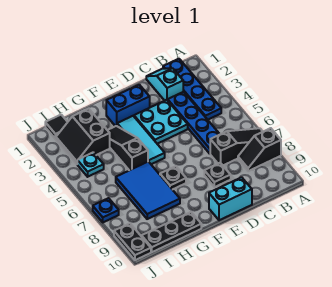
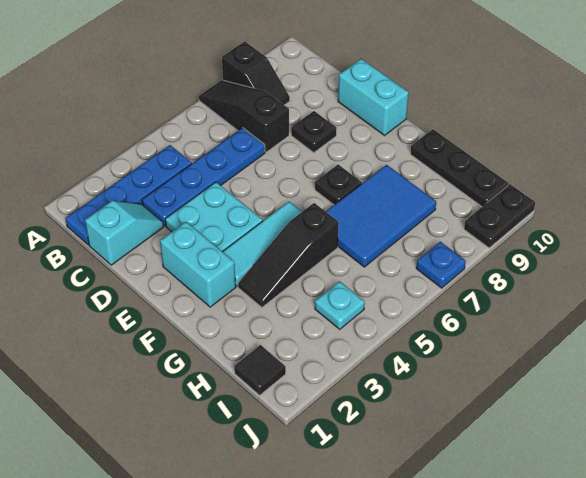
cyan 1x2 slope [146,68,183,101] -> cyan 1x2 slope turned to [85,201,164,265]
blue 1x2 brick [106,85,150,126] -> cyan 1x2 brick [160,222,236,307]
black 2x2 slope [56,109,110,164] -> none

